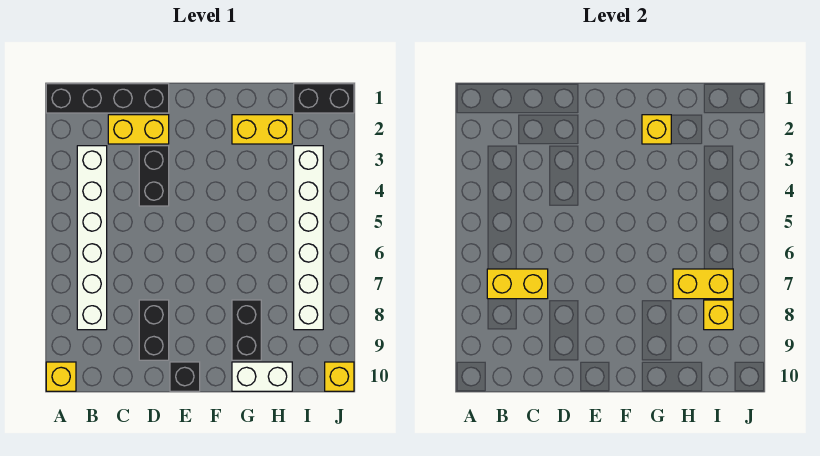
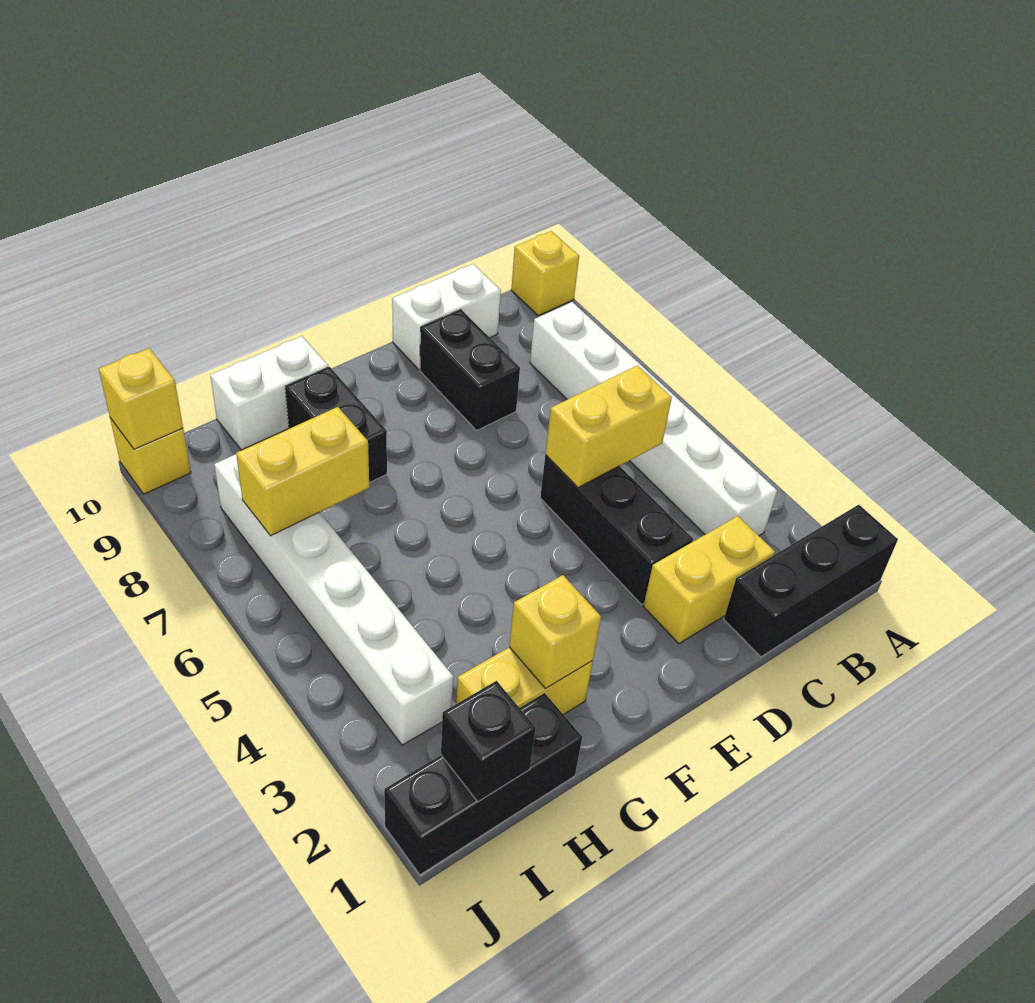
black 1x4 brick [46,84,169,113] -> black 1x3 brick [724,505,898,657]
yellow 1x2 brick [487,269,548,299] -> yellow 1x2 brick moved to [545,365,672,488]
none -> white 1x2 brick [392,264,501,370]
black 1x2 brick [139,146,169,206] -> black 1x3 brick [540,455,693,604]
black 1x1 brick [170,362,200,391] -> black 1x1 brick moved to [441,681,536,802]
black 1x2 brick [294,84,354,113] -> black 1x3 brick [384,693,582,875]
yellow 1x1 brick [704,300,733,330] -> yellow 1x1 brick moved to [99,348,183,449]

